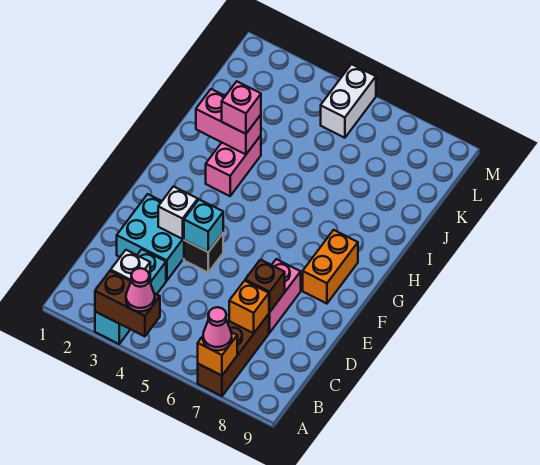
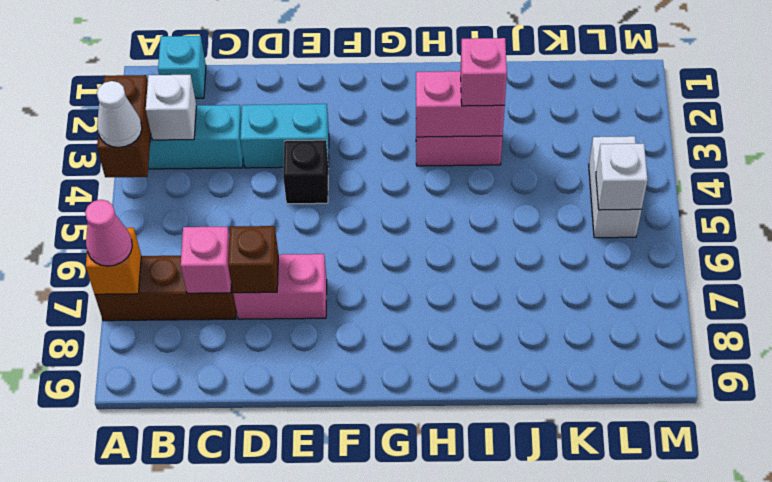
pink 1x1 cone [126,268,155,312] -> white 1x1 cone [97,81,142,147]
orange 1x1 brick [229,281,269,333] -> pink 1x1 brick [181,227,231,293]
cyan 2x2 brick [117,194,184,281] -> cyan 1x2 brick [240,104,329,168]
white 1x1 brick [158,186,198,239] -> white 1x1 brick moved to [596,143,648,210]
cyan 1x1 brick [184,200,223,252] -> cyan 1x1 brick moved to [158,36,206,98]
orange 1x2 brick [303,230,358,304] -> none
pink 1x2 brick [196,89,261,154] -> pink 1x2 brick turned to [416,71,505,137]
white 1x2 brick [321,64,376,138] -> white 1x2 brick turned to [589,136,642,238]

